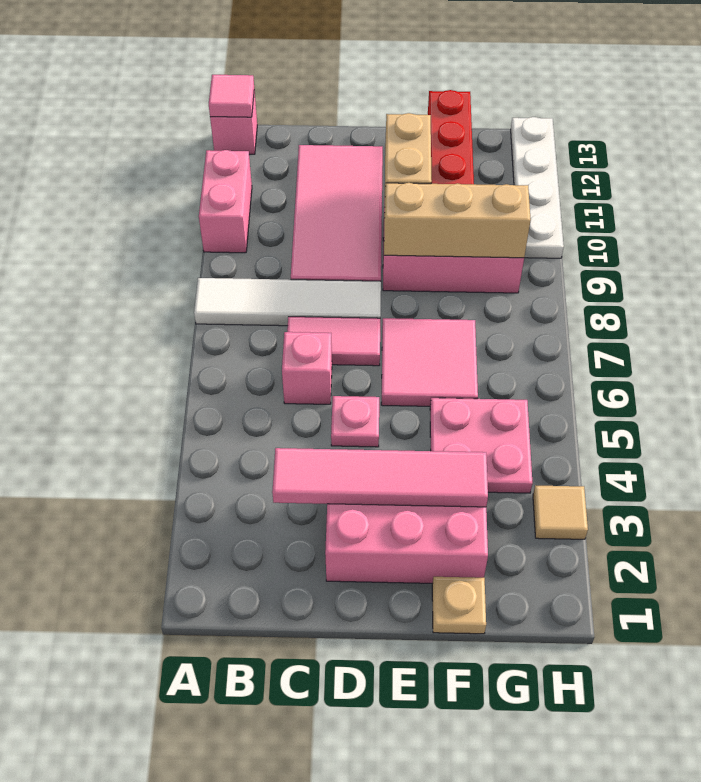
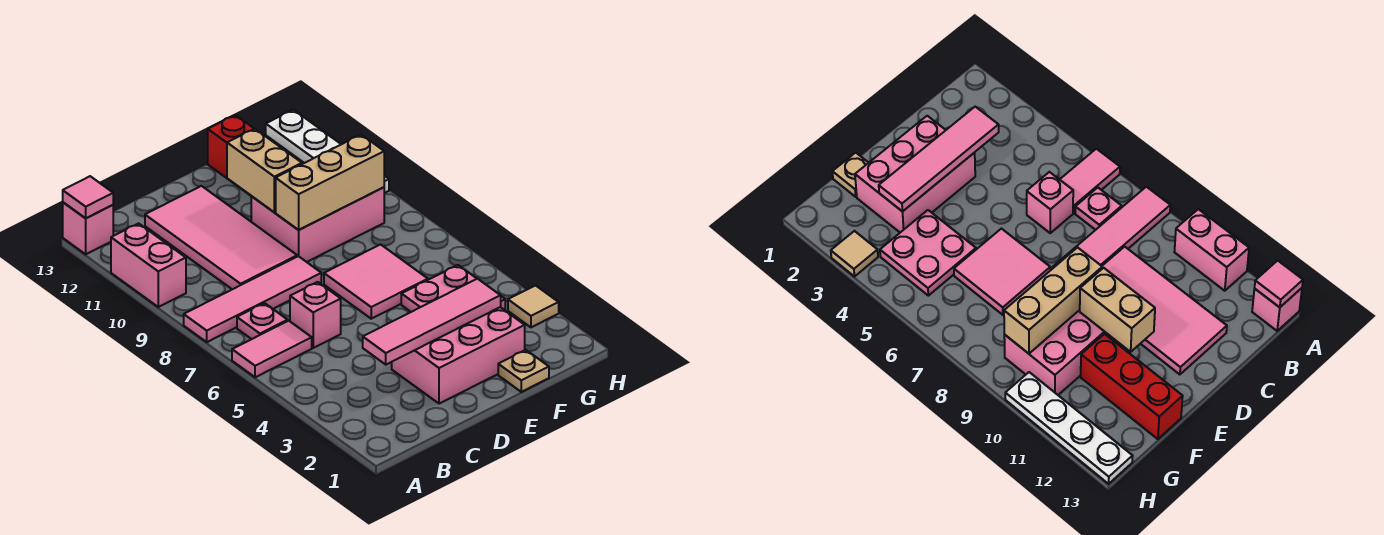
white 1x4 tile [194,278,381,326] -> pink 1x4 tile [184,256,321,342]
pink 1x2 tile [287,317,380,366] -> pink 1x2 tile moved to [232,321,312,377]
pink 1x1 plate [331,396,379,447] -> pink 1x1 plate moved to [237,303,288,339]

